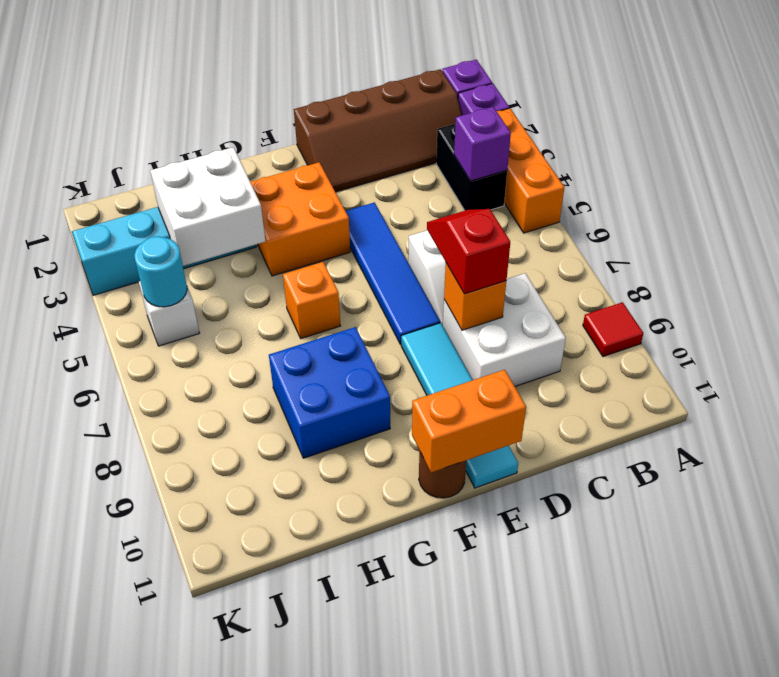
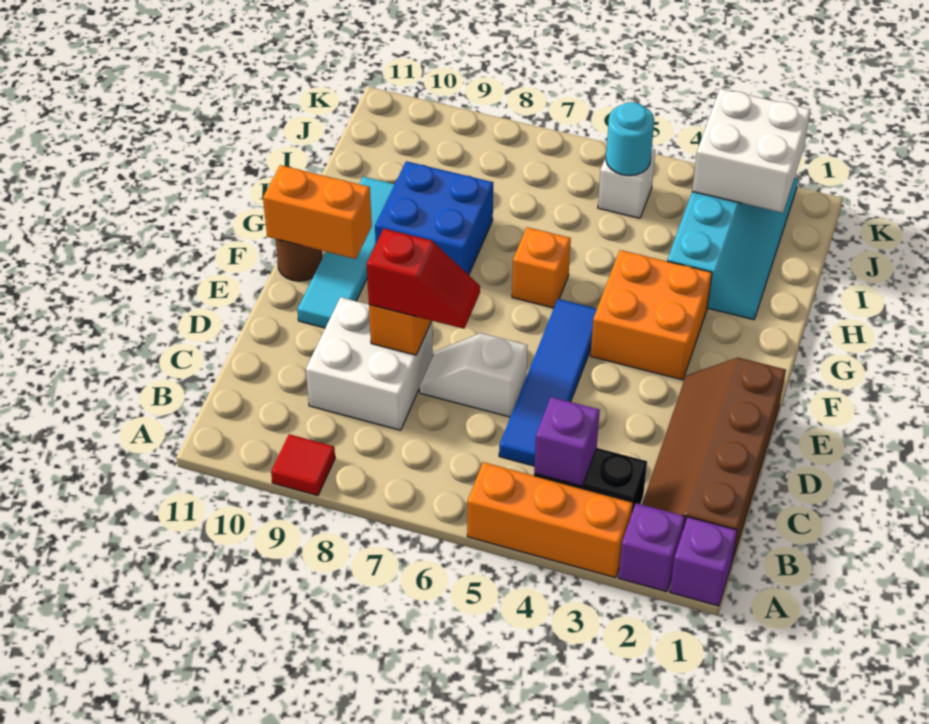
blue 1x4 tile [346,202,440,345] -> blue 1x4 tile turned to [499,299,597,466]
cyan 1x4 tile [401,323,518,488] -> cyan 1x4 tile turned to [297,177,395,328]
orange 1x2 brick [412,370,526,473] -> orange 1x2 brick turned to [263,165,372,259]
white 2x2 brick [150,147,266,266] -> white 2x2 brick moved to [692,89,811,213]

